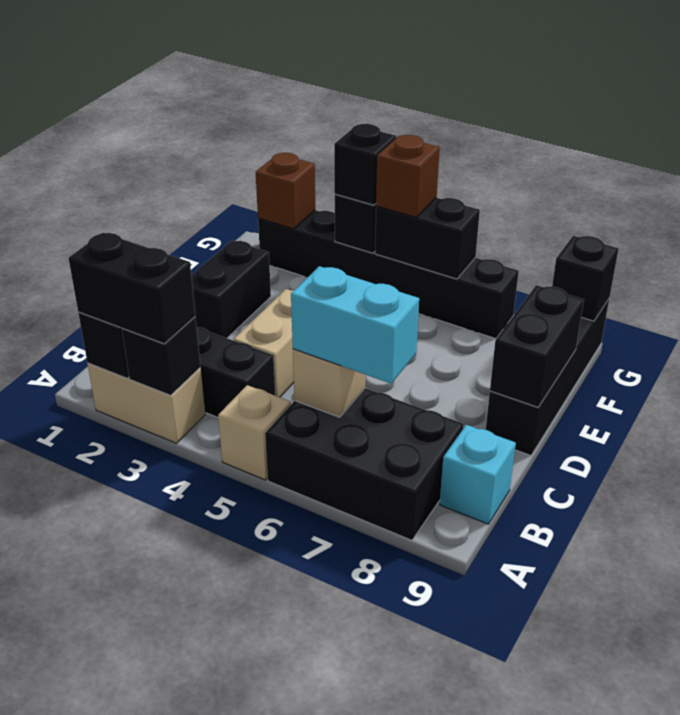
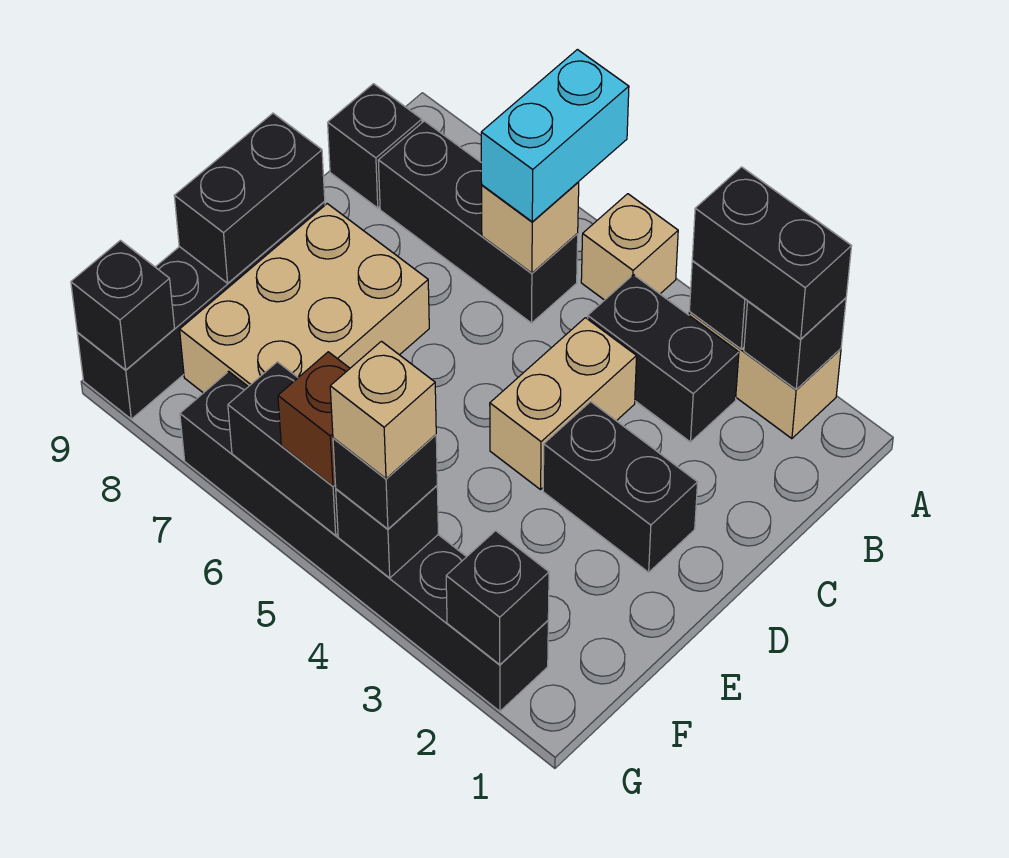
black 2x3 brick [265,388,464,540] -> black 1x3 brick [378,121,578,323]
cyan 1x2 brick [291,266,419,383] -> cyan 1x2 brick turned to [481,50,629,222]
cyan 1x1 brick [440,425,516,524] -> black 1x1 brick [328,84,422,208]
black 1x2 brick [191,240,271,338] -> black 1x2 brick turned to [543,402,698,572]
none -> tan 2x3 brick [180,204,429,393]
brown 1x1 brick [256,153,315,229] -> black 1x1 brick [446,531,549,665]
none -> tan 1x1 brick [330,341,436,479]

